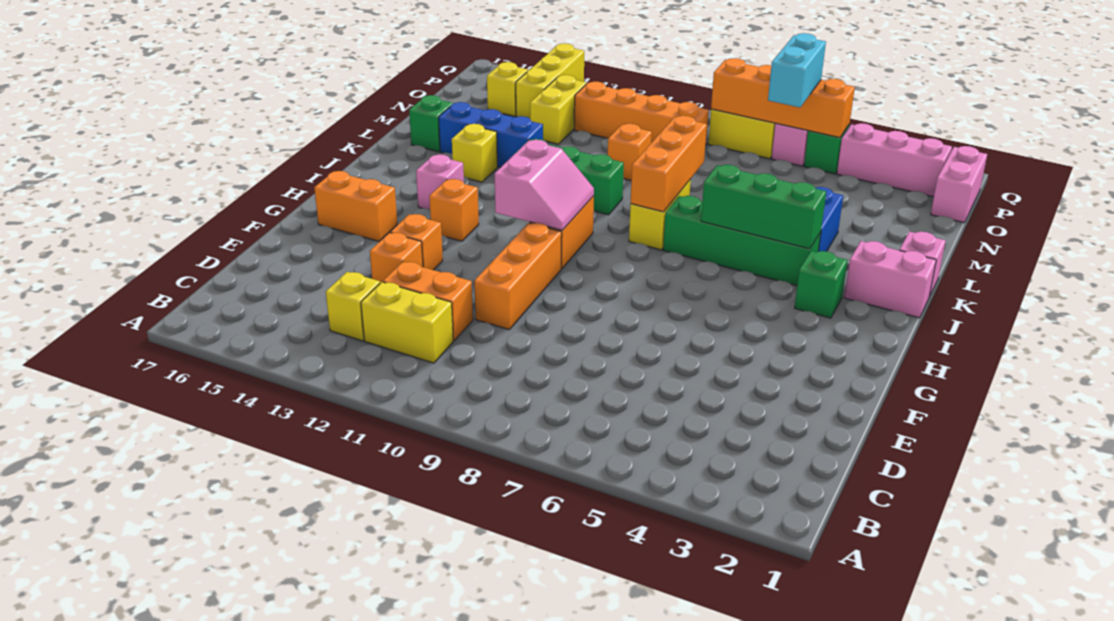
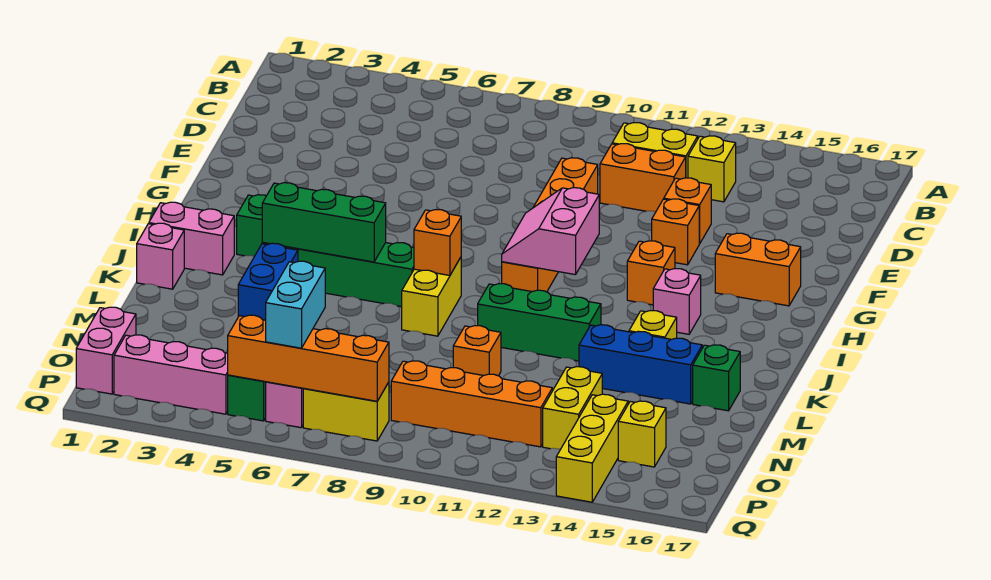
orange 1x3 brick [631,116,707,212] -> orange 1x1 brick [414,210,461,275]

